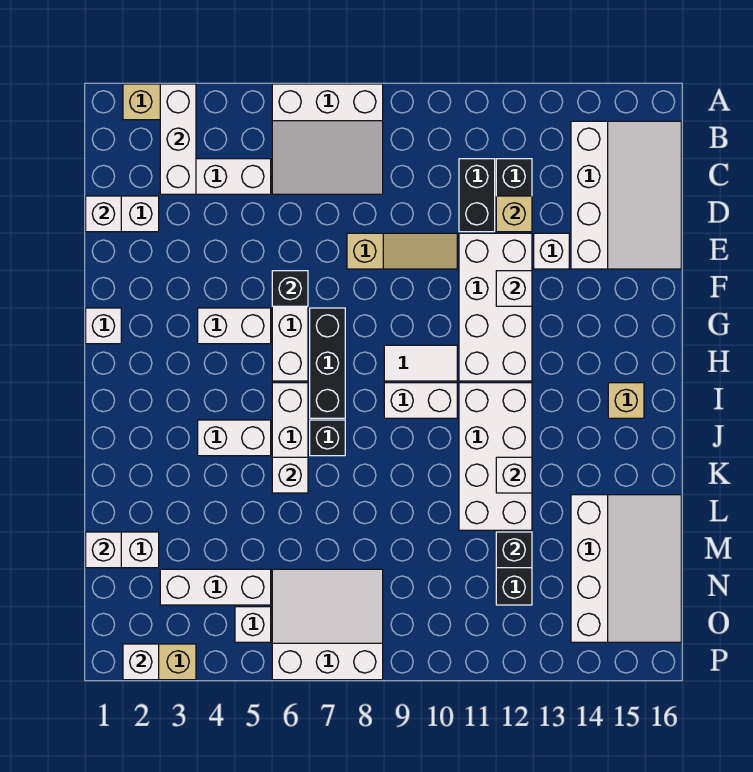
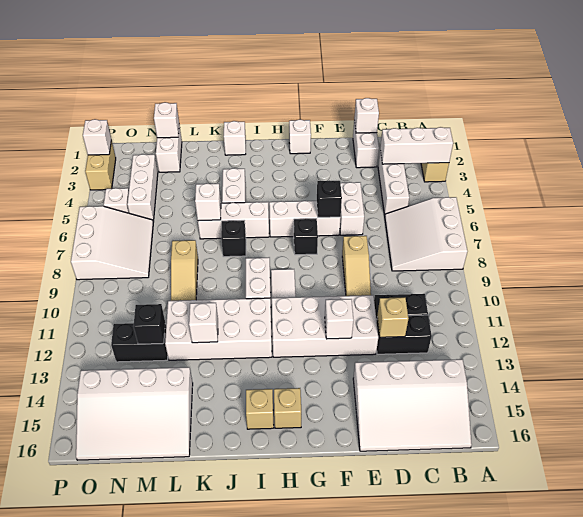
white 1x1 brick [534,233,569,269] -> white 1x1 brick moved to [224,121,246,155]
white 1x2 brick [198,308,271,344] -> white 1x2 brick moved to [340,182,364,235]
black 1x3 brick [310,308,345,418] -> black 1x1 brick [294,219,318,255]
none -> tan 1x1 brick [274,388,301,428]
none -> tan 1x3 slope [171,240,198,301]

